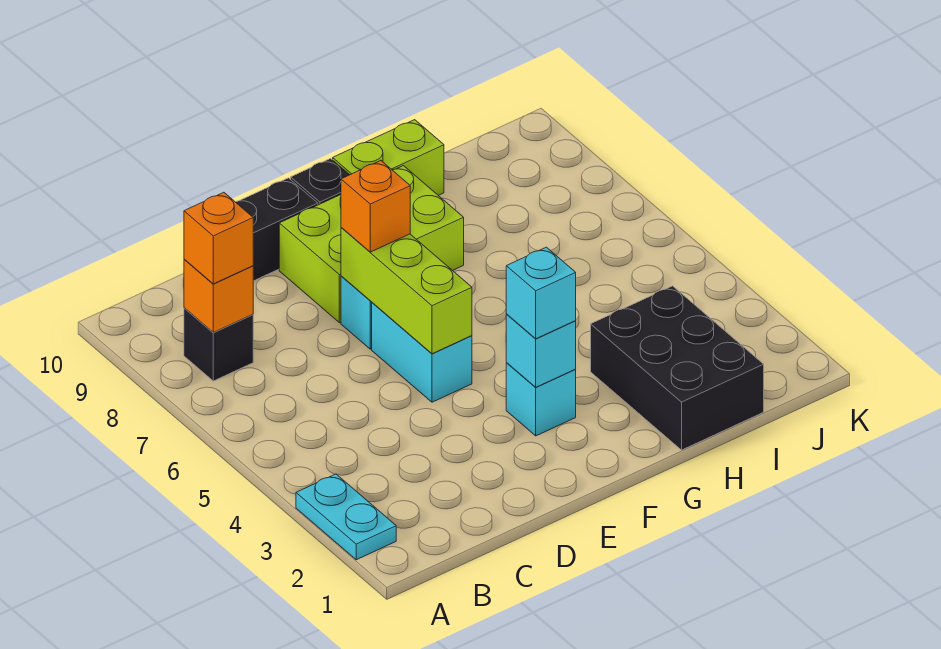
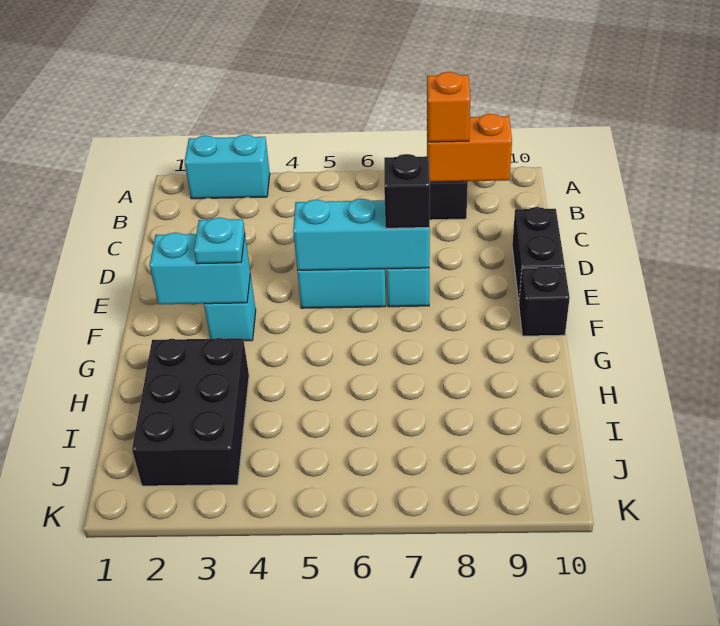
cyan 1x2 plate [296,474,396,560] -> cyan 1x2 brick [184,135,270,199]
orange 1x1 brick [184,259,253,332] -> orange 1x2 brick [427,114,512,182]
lime 1x3 brick [341,227,472,354] -> cyan 1x3 brick [293,199,430,270]
orange 1x1 brick [341,161,410,252] -> black 1x1 brick [384,154,430,228]
lime 2x3 brick [279,166,464,323] -> none
cyan 1x1 brick [506,314,576,387] -> cyan 1x2 brick [150,233,250,304]
cyan 1x1 brick [506,247,576,339] -> cyan 1x1 plate [194,218,245,264]
lime 1x2 brick [333,120,444,195] -> none
black 2x3 brick [591,286,764,450] -> black 2x3 brick turned to [132,338,249,486]

